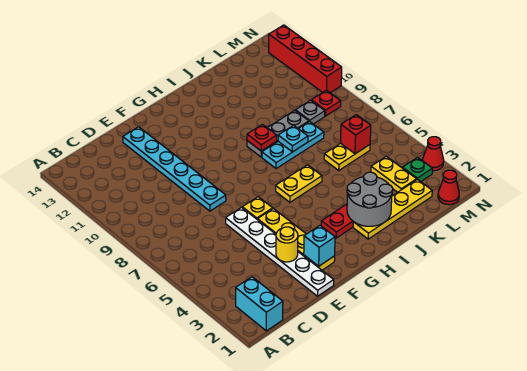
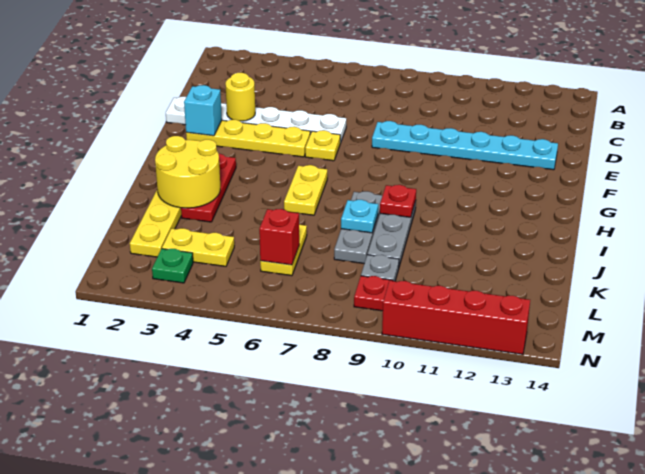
cyan 1x2 brick [236,277,283,331] -> none
grey 2x2 round brick [347,172,393,226] -> yellow 2x2 round brick [155,136,220,208]
cyan 1x3 plate [262,121,324,169] -> grey 1x3 plate [334,191,382,263]
red 1x1 cone [438,170,459,205] -> none
red 1x1 cone [423,137,444,171] -> none

